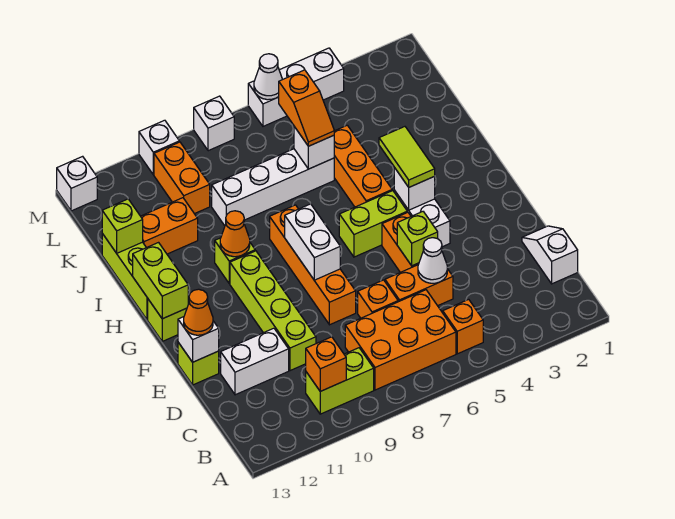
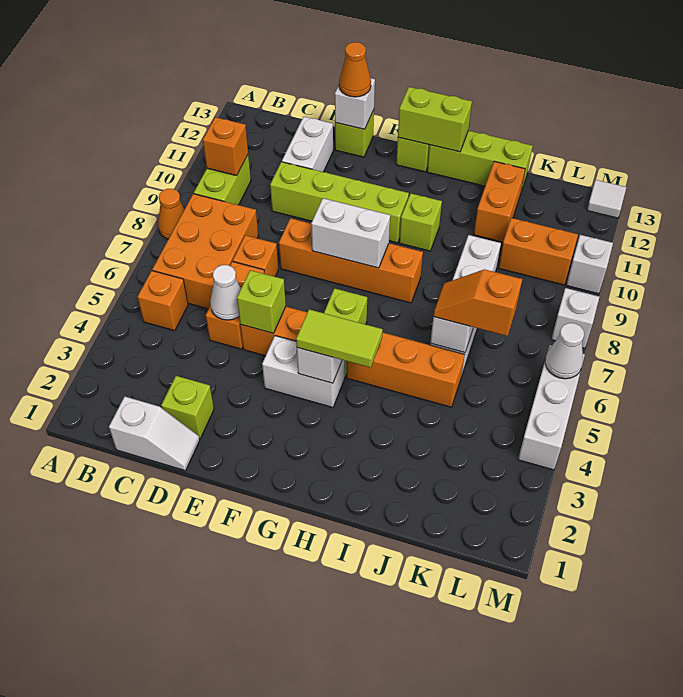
orange 1x1 cone [220,211,250,257] -> orange 1x1 cone moved to [158,189,185,239]
lime 1x1 brick [102,199,143,253] -> lime 1x1 brick moved to [161,376,214,439]
white 1x1 brick [57,156,97,211] -> white 1x1 tile [587,180,626,218]

